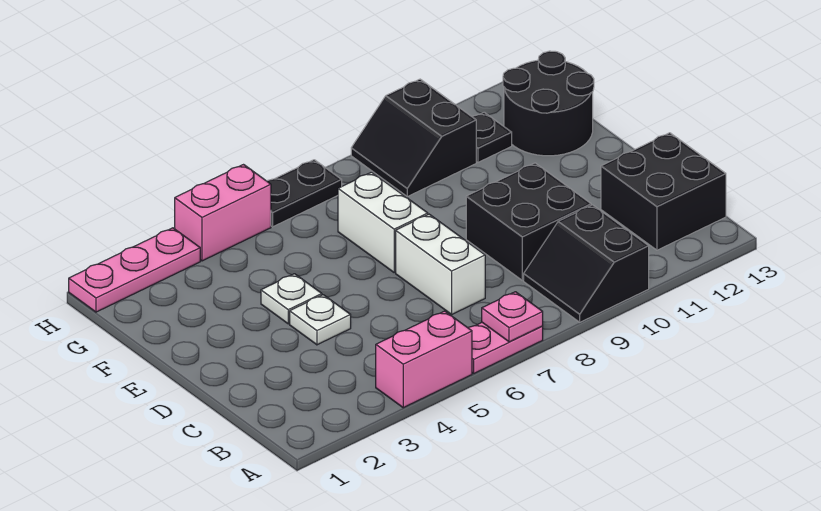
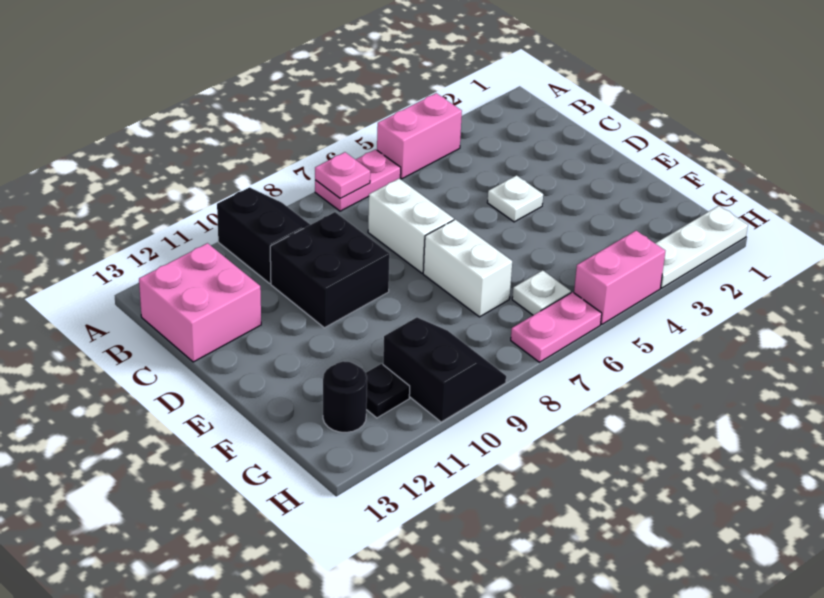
black 2x2 brick [601,133,726,250] -> pink 2x2 brick [139,243,261,362]
white 1x1 plate [261,274,322,324] -> white 1x1 plate moved to [512,270,571,315]
black 2x2 round brick [503,51,594,156] -> black 1x1 round brick [323,361,367,432]
pink 1x3 plate [69,228,200,312] -> white 1x3 plate [655,206,748,288]
black 1x2 plate [267,160,342,227] -> pink 1x2 plate [511,292,602,362]

